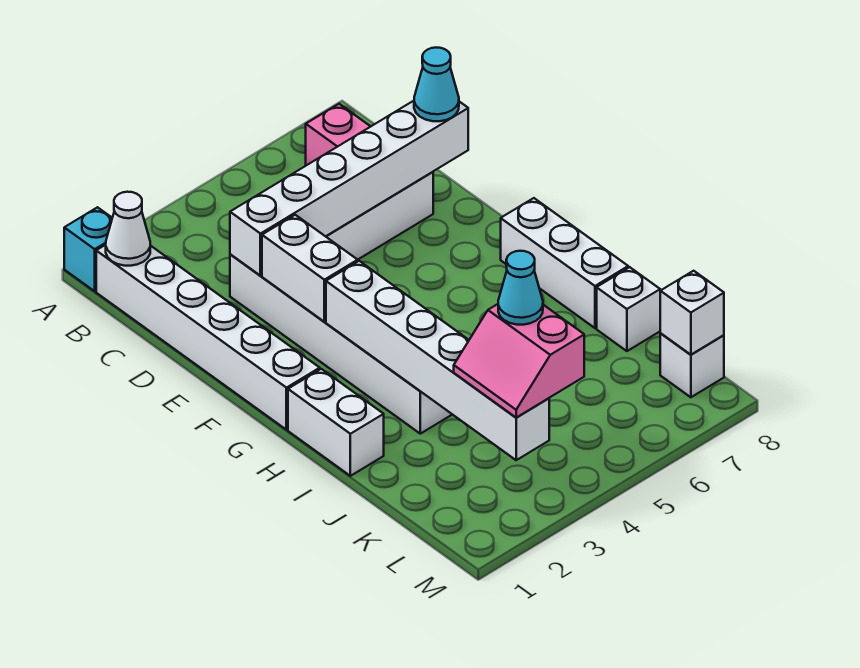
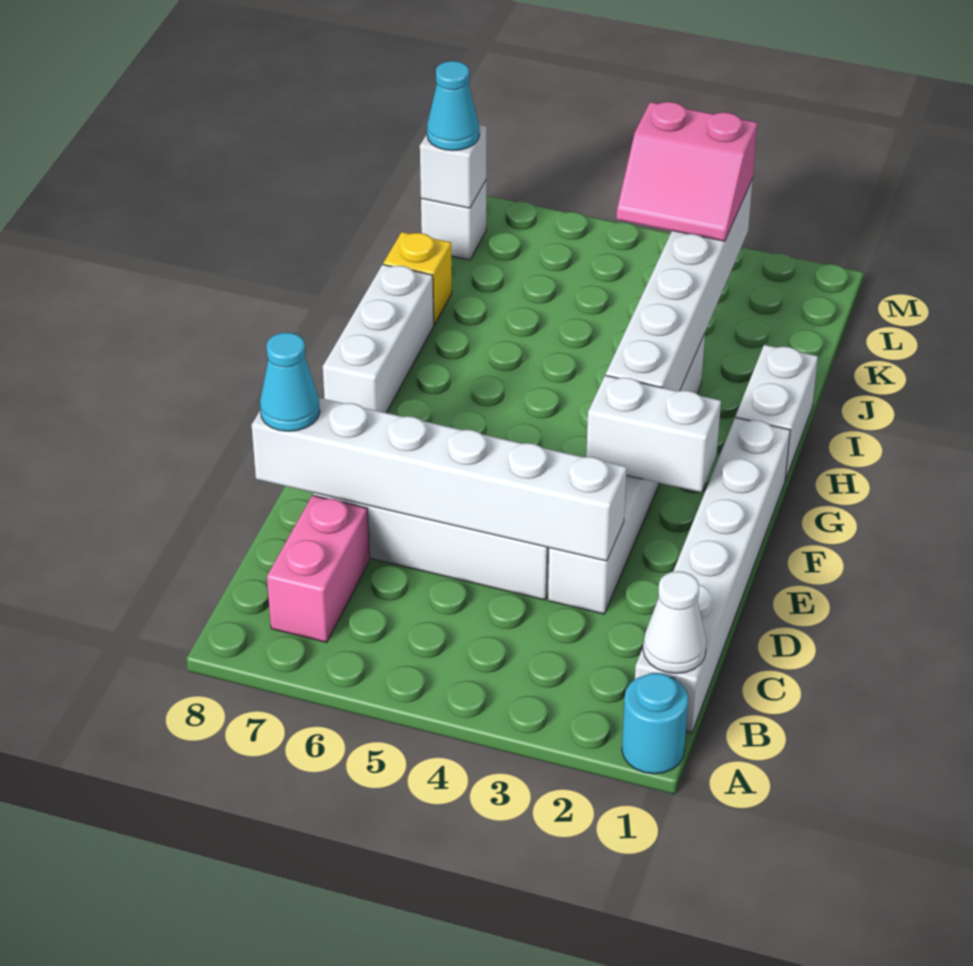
cyan 1x1 brick [64,207,112,291] -> cyan 1x1 round brick [622,673,688,774]
white 1x2 brick [262,215,358,322] -> white 1x2 brick turned to [586,375,721,492]
white 1x1 brick [597,267,660,351] -> yellow 1x1 brick [383,232,452,325]
pink 2x2 slope [454,304,584,417] -> pink 2x2 slope turned to [617,102,757,241]
cyan 1x1 cone [498,251,543,325] -> cyan 1x1 cone moved to [427,61,479,151]

